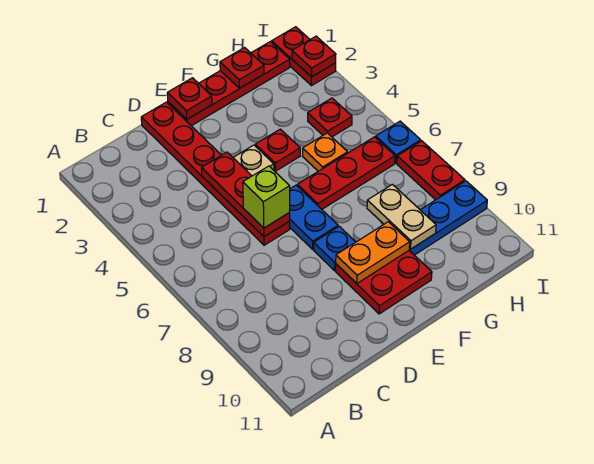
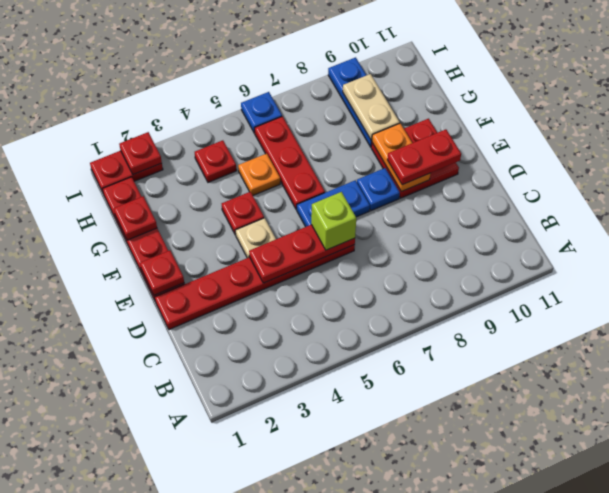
tan 1x2 plate [367,184,436,249] -> tan 1x2 plate turned to [343,74,400,140]
red 1x2 plate [397,141,465,200] -> red 1x2 plate moved to [387,129,461,185]

